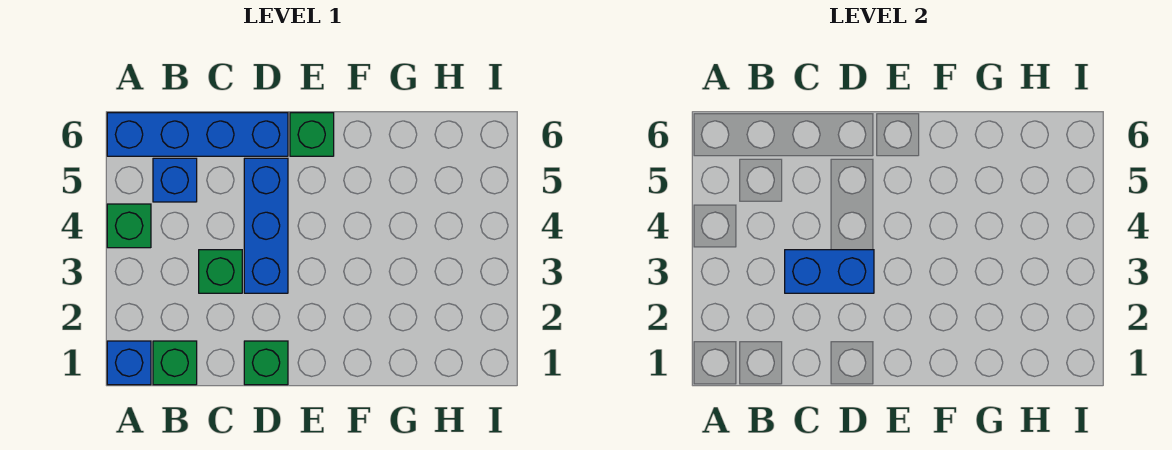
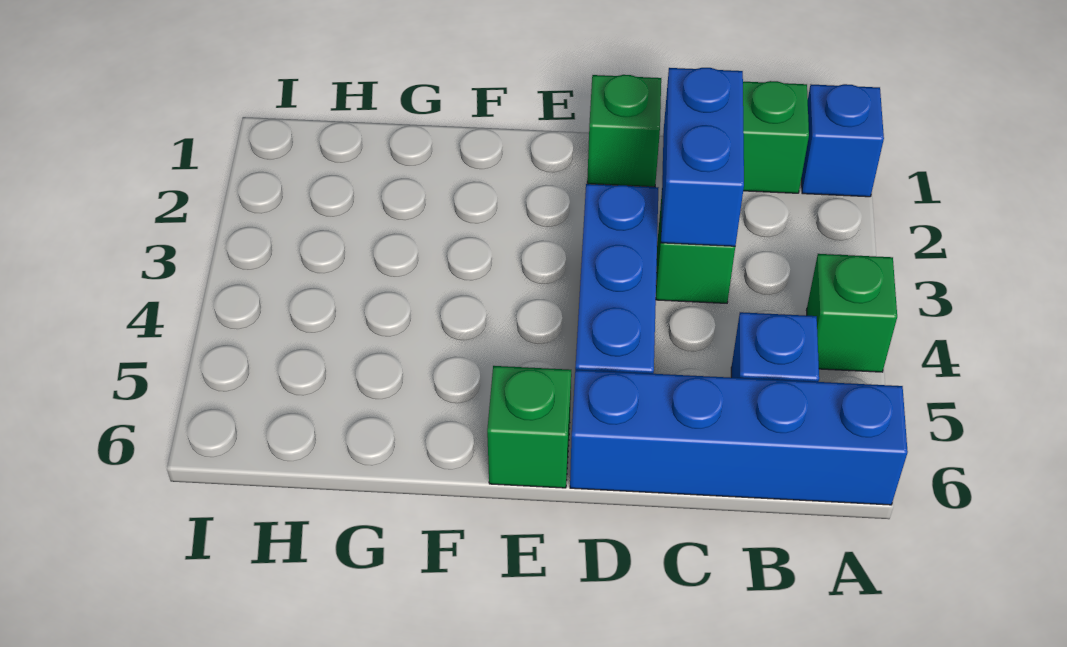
blue 1x2 brick [785,250,874,293] -> blue 1x2 brick turned to [661,68,744,246]

